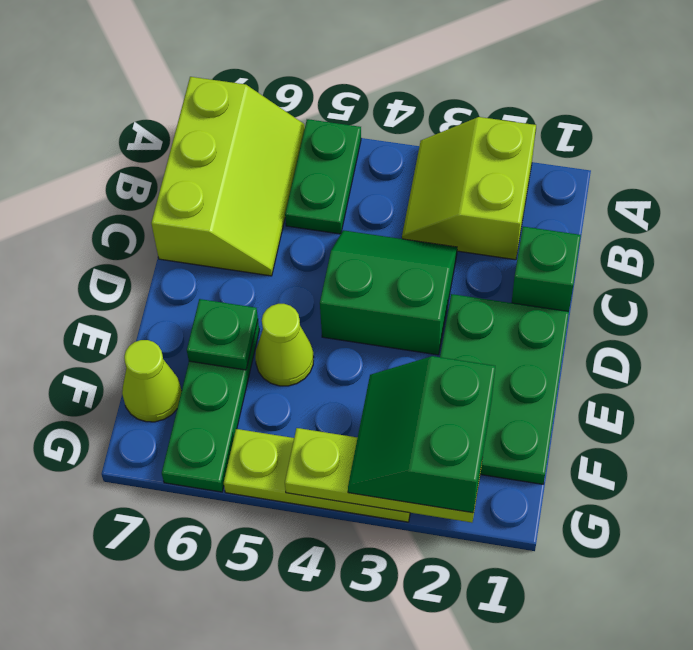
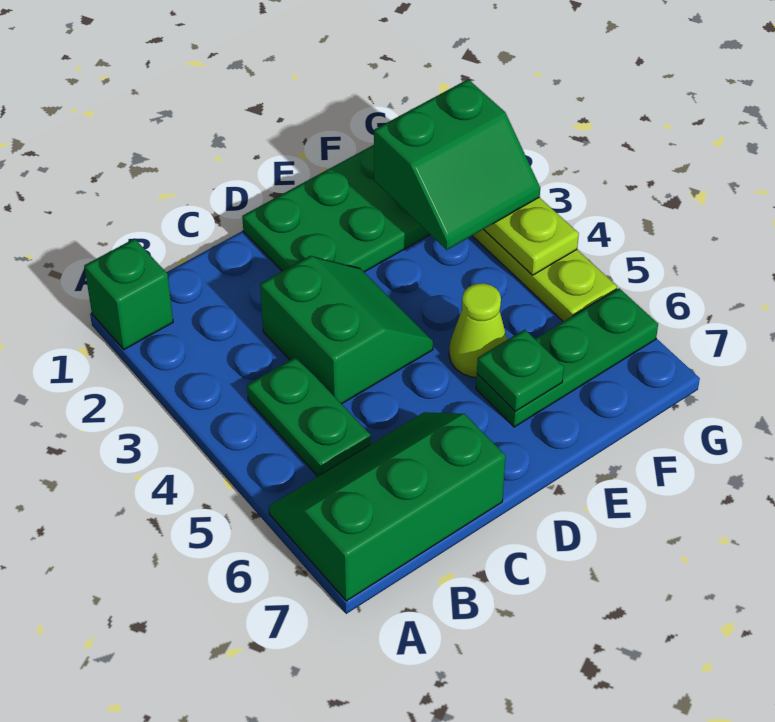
lime 2x2 slope [402,117,536,260] -> none
green 1x2 plate [285,119,361,234] -> green 1x2 plate turned to [247,357,371,476]
lime 2x3 slope [151,77,305,276] -> green 2x3 slope [269,412,506,601]
green 1x1 brick [512,227,581,312] -> green 1x1 brick moved to [84,239,173,349]
green 2x2 slope [320,230,457,355] -> green 2x2 slope turned to [260,256,433,404]
lime 1x1 cone [122,340,182,422] -> none

